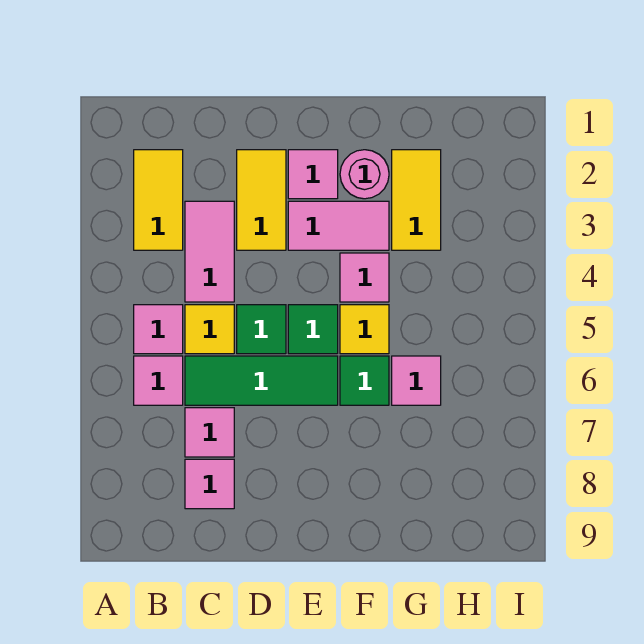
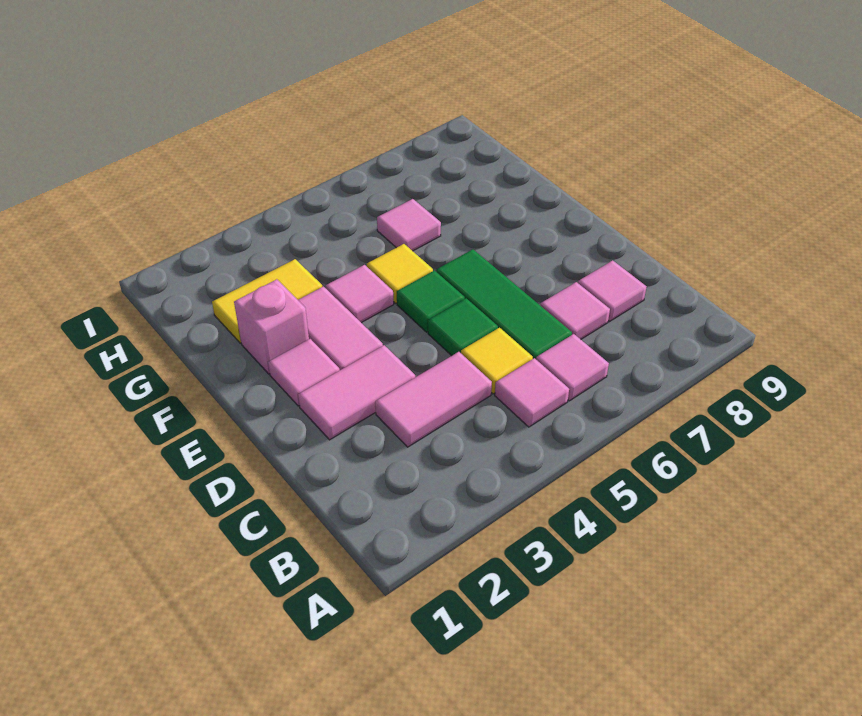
yellow 1x2 tile [134,150,183,250] -> none
yellow 1x2 tile [237,150,286,250] -> pink 1x2 tile [298,345,415,440]
pink 1x1 round brick [340,150,389,199] -> pink 1x1 brick [234,279,309,374]
green 1x1 tile [340,356,389,405] -> none

